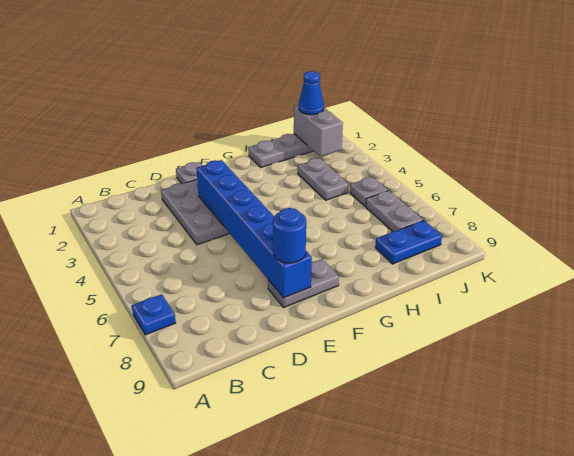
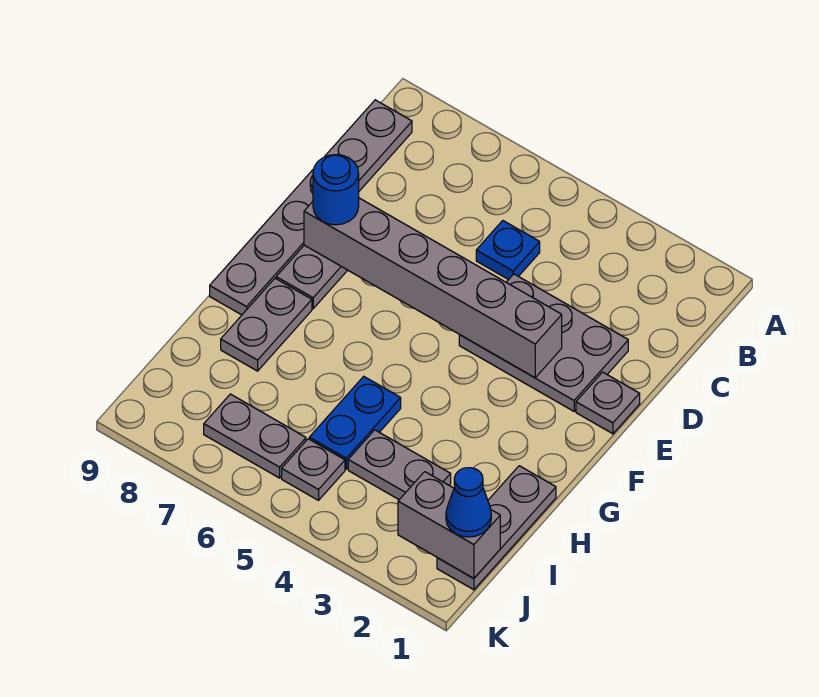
blue 1x1 plate [132,294,176,335] -> blue 1x1 plate moved to [476,221,540,280]
none -> grey 1x6 plate [210,100,412,315]
blue 1x6 brick [196,160,312,298] -> grey 1x6 brick [304,198,562,378]
none -> grey 1x2 plate [221,278,312,371]
blue 1x2 plate [375,221,442,264] -> blue 1x2 plate moved to [309,376,401,469]

